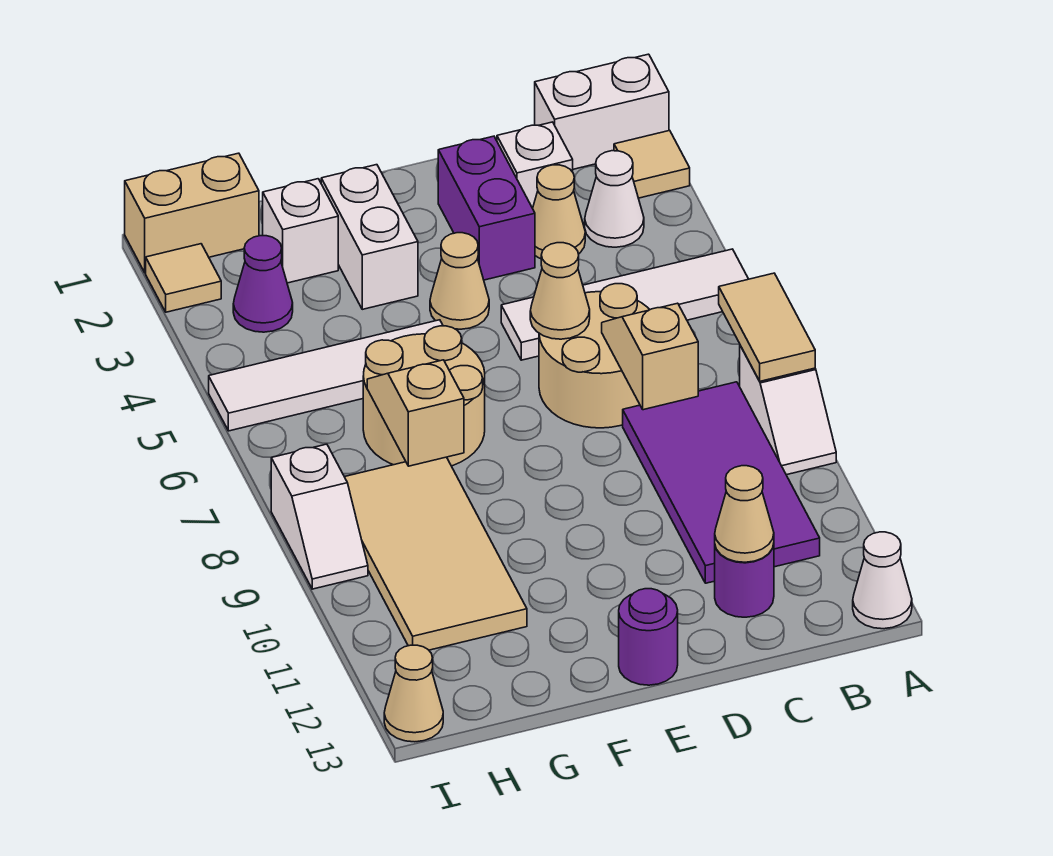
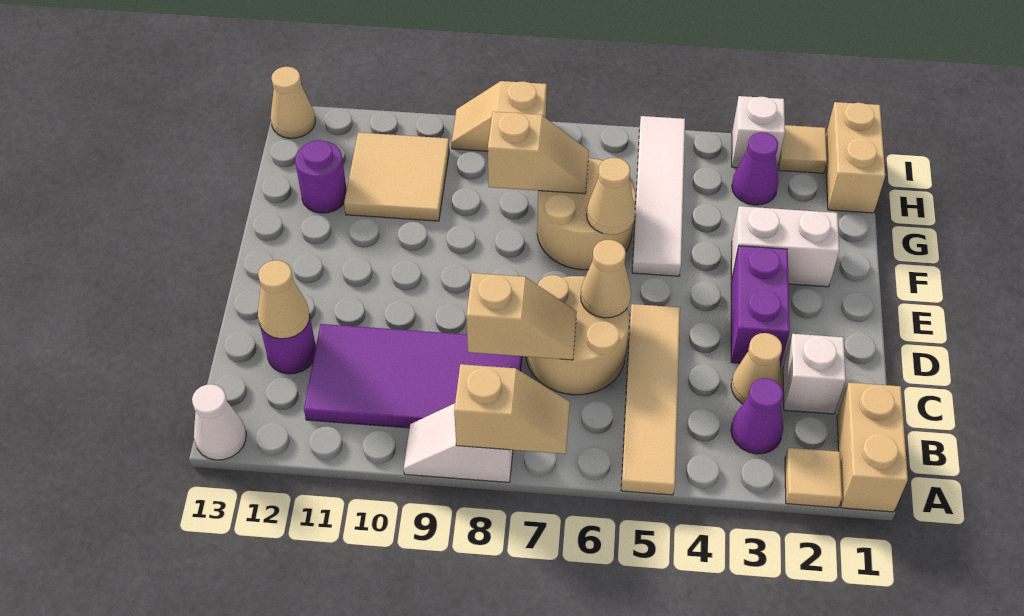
white 1x2 brick [535,54,669,169] -> tan 1x2 brick [837,382,908,512]
white 1x4 tile [501,249,748,360] -> tan 1x4 tile [621,304,680,495]
tan 1x2 tile [719,273,815,381] -> tan 1x2 slope [454,364,570,454]
white 1x1 cone [585,151,644,247] -> purple 1x1 cone [731,378,783,454]
purple 1x2 brick [438,136,535,280] -> purple 1x2 brick turned to [731,246,790,366]
tan 1x1 cone [430,233,489,329] -> tan 1x1 cone moved to [587,158,635,235]
purple 1x1 round brick [619,589,678,685] -> purple 1x1 round brick moved to [295,140,347,213]
white 1x1 brick [263,179,338,283] -> white 1x1 brick moved to [732,96,785,168]
tan 2x4 tile [345,457,527,650] -> tan 2x2 tile [344,132,449,221]
white 1x2 slope [271,444,368,589] -> tan 1x2 slope [452,81,547,151]

